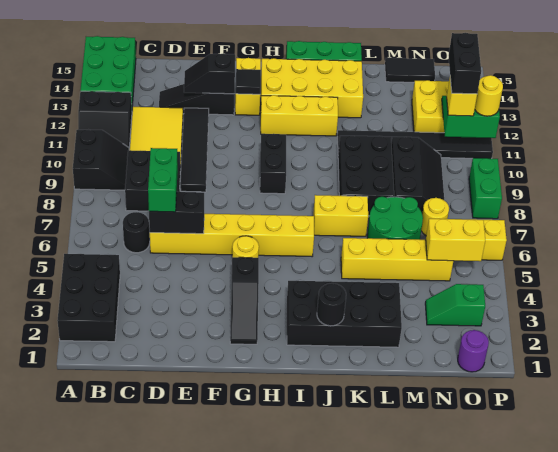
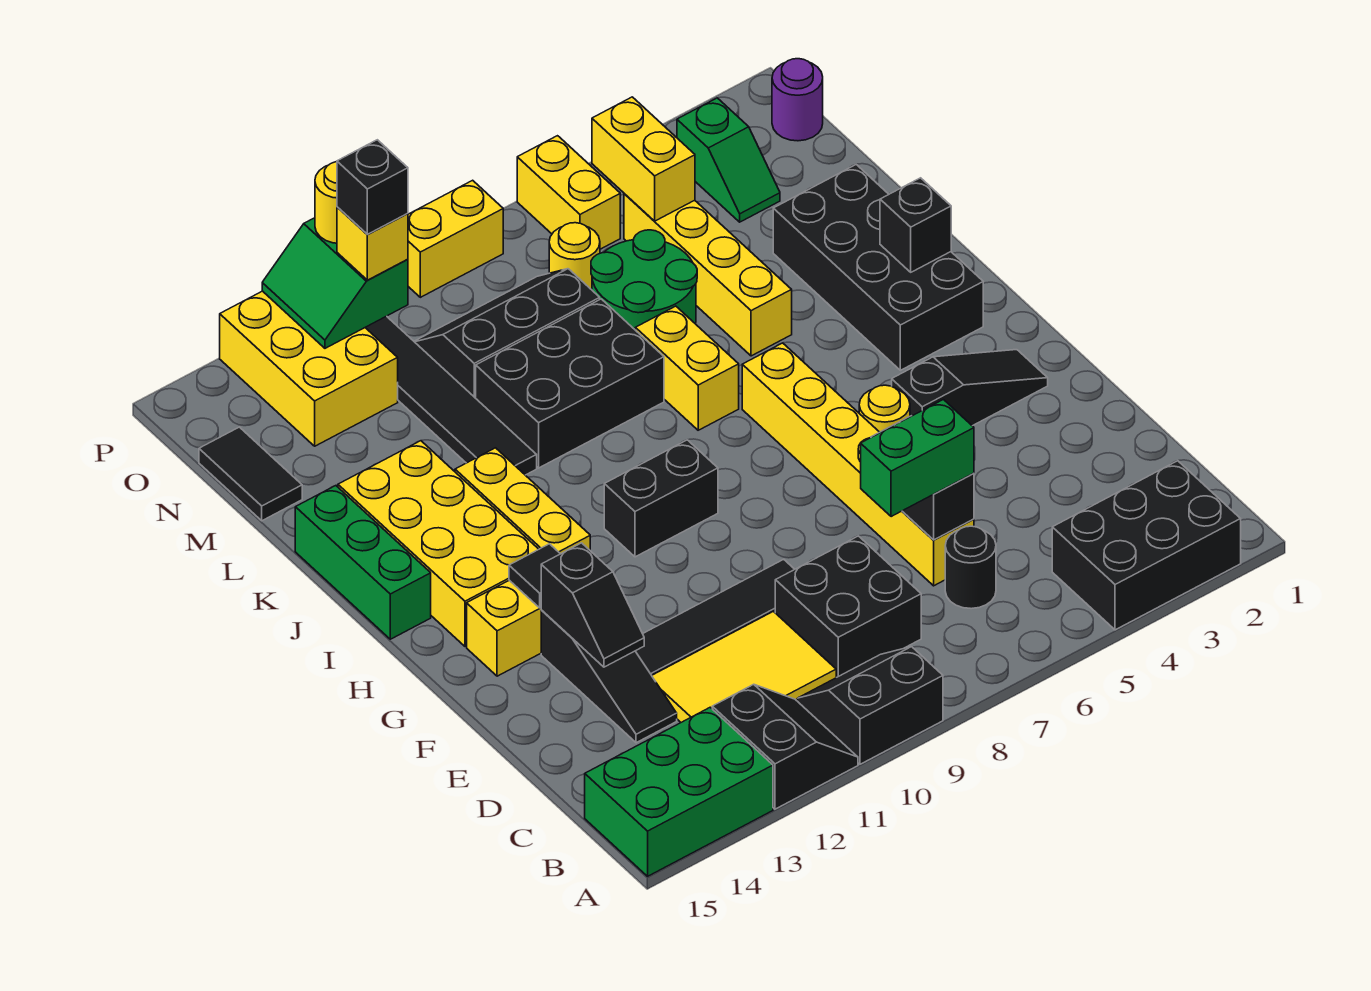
black 1x1 round brick [317,283,346,326] -> black 1x1 brick [880,178,951,272]
black 1x2 brick [449,33,481,94] -> black 1x1 brick [337,140,408,235]
green 1x2 brick [469,158,502,219] -> yellow 1x2 brick [408,180,503,297]

